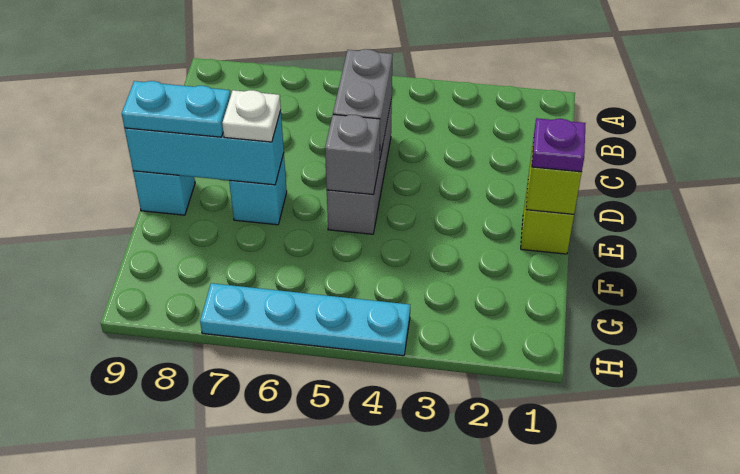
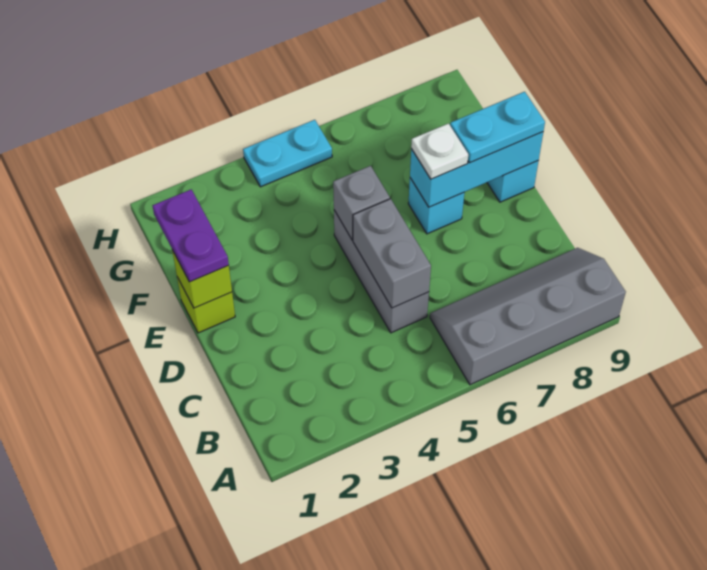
none -> grey 2x4 slope [430,248,626,385]
purple 1x1 plate [532,118,586,172] -> purple 1x2 plate [152,190,229,282]
cyan 1x4 plate [200,283,410,356] -> cyan 1x2 plate [243,120,332,187]

